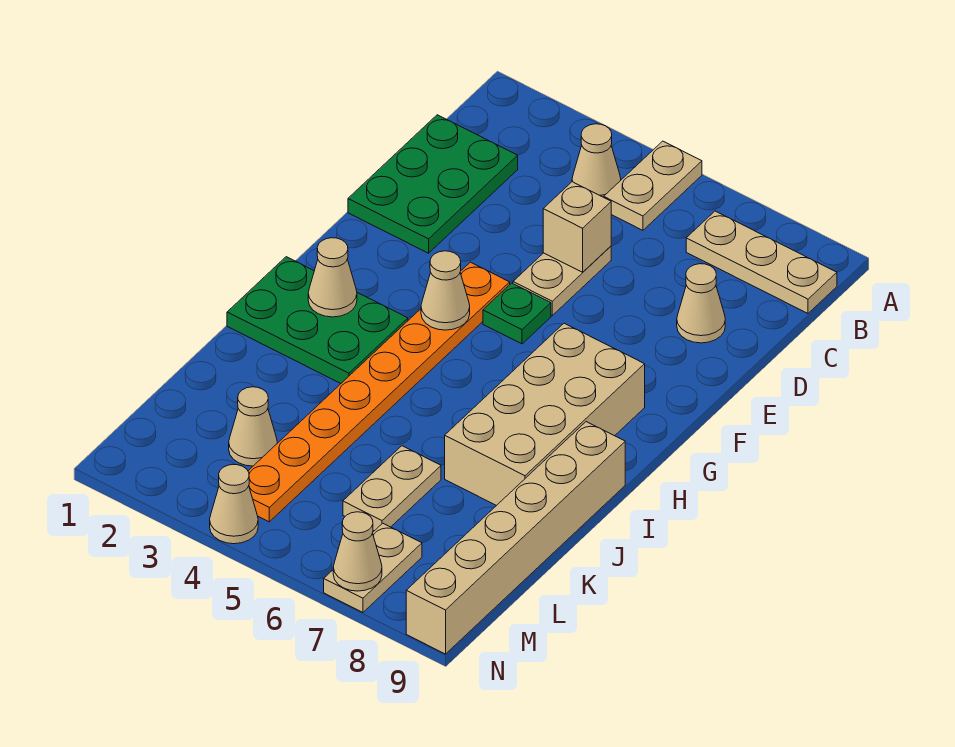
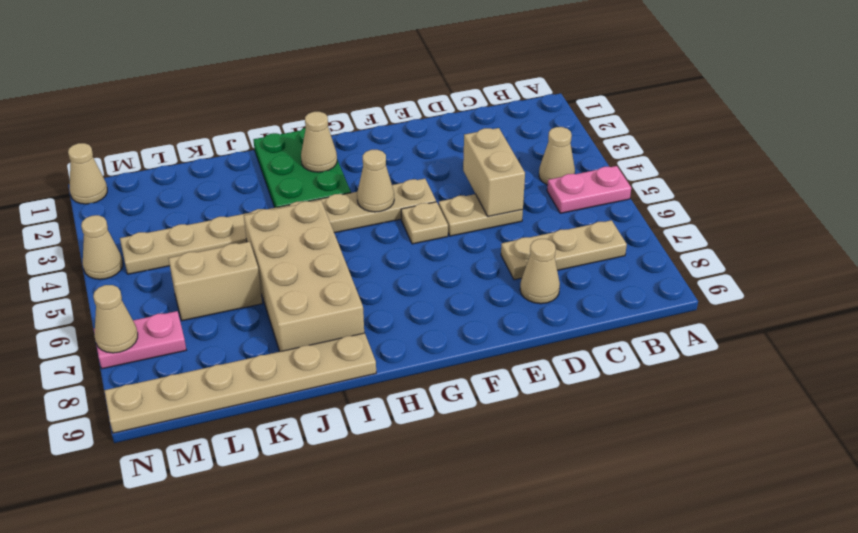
tan 1x2 plate [604,141,702,230] -> pink 1x2 plate [547,166,631,213]
tan 1x3 plate [686,211,837,313] -> tan 1x3 plate turned to [501,220,627,280]
green 2x3 plate [348,115,518,253] -> none
tan 1x1 brick [543,182,611,272] -> tan 1x2 brick [463,128,525,217]
orange 1x8 plate [248,262,510,522] -> tan 1x8 plate [120,179,436,274]
green 1x1 plate [483,283,551,344] -> tan 1x1 plate [401,202,448,244]
tan 2x4 brick [445,323,645,506] -> tan 2x4 brick turned to [244,200,364,352]
tan 1x6 brick [406,422,625,654] -> tan 1x6 plate [104,333,376,433]
tan 1x2 plate [343,446,441,531] -> tan 1x2 brick [168,242,262,321]
tan 1x1 cone [229,387,277,466] -> tan 1x1 cone moved to [68,143,107,204]
tan 1x2 plate [324,523,422,612] -> pink 1x2 plate [94,311,186,369]

